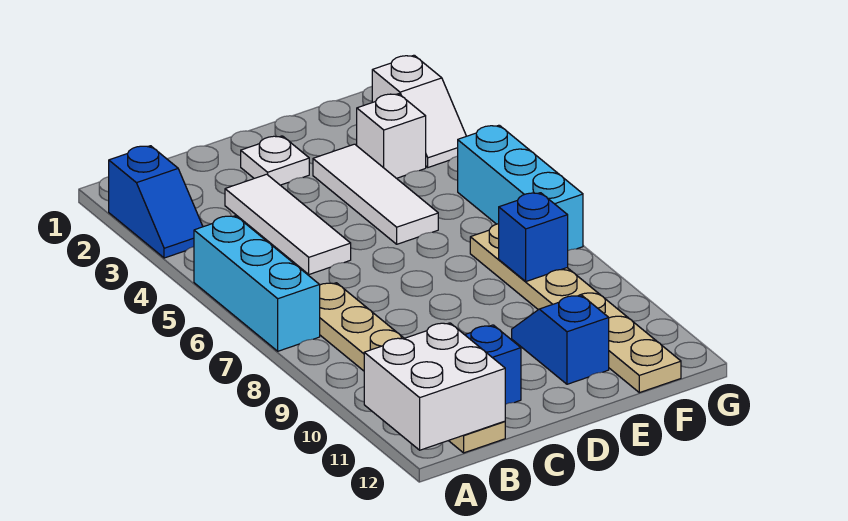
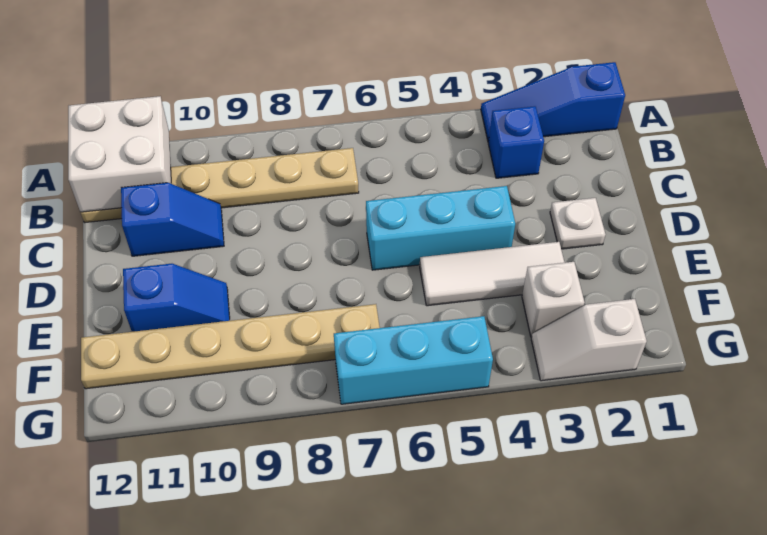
blue 1x2 slope [109,146,203,258] -> blue 1x3 slope [481,62,625,143]
cyan 1x3 brick [194,216,320,351] -> cyan 1x3 brick moved to [366,186,515,270]
white 1x3 tile [225,174,351,274] -> none
blue 1x1 brick [499,193,568,282] -> blue 1x1 brick moved to [488,106,544,178]

